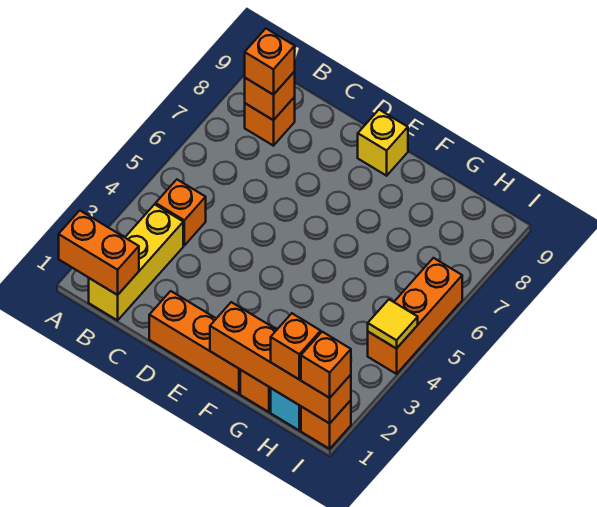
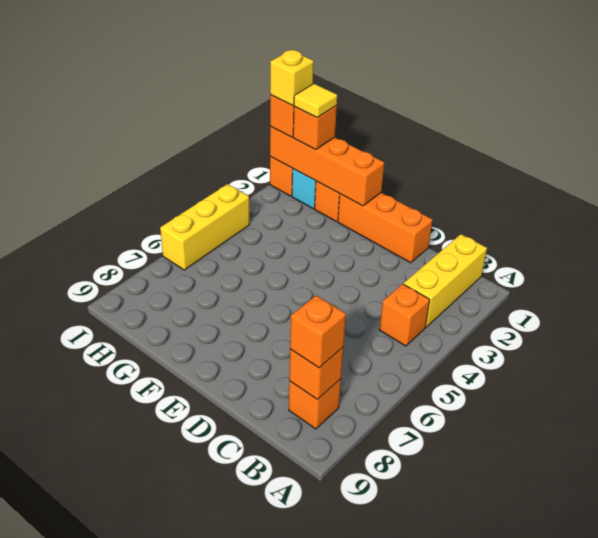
orange 1x2 brick [59,211,139,295] -> none
yellow 1x1 brick [358,110,408,176] -> yellow 1x1 brick moved to [270,50,314,105]
orange 1x3 brick [368,258,462,374] -> yellow 1x3 brick [160,184,250,270]
yellow 1x1 tile [368,300,418,349] -> yellow 1x1 tile moved to [294,84,337,118]

